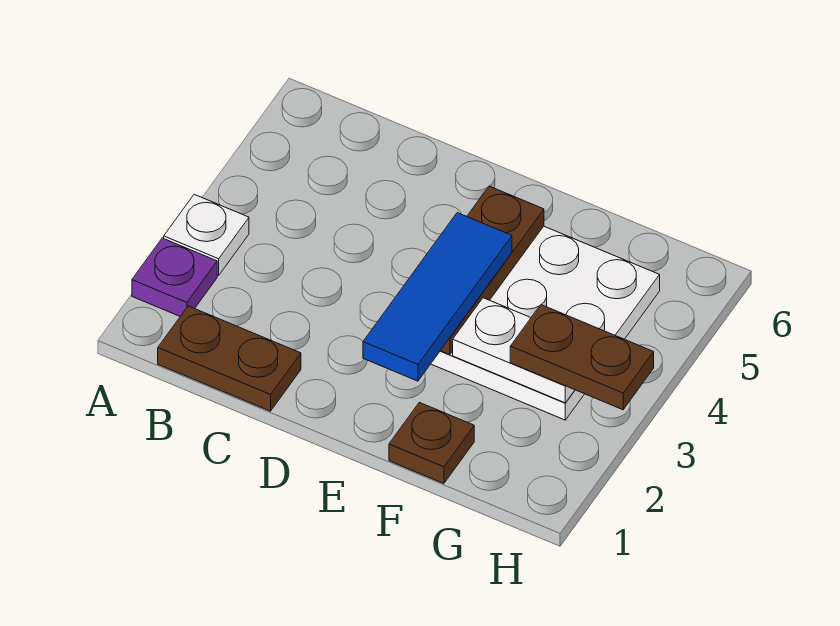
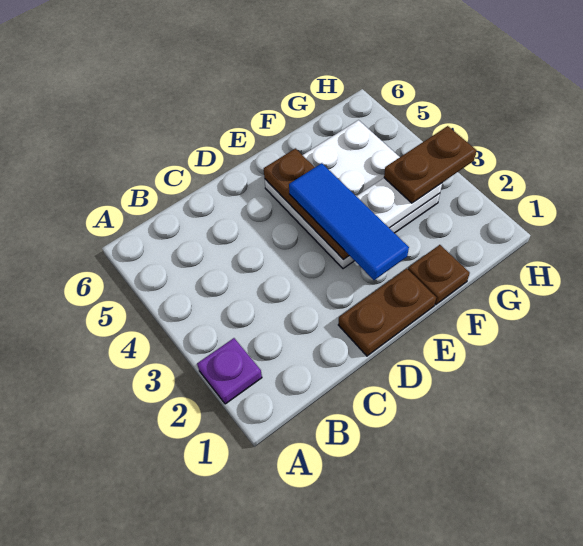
white 1x1 plate [164,194,249,275] -> none
brown 1x2 plate [158,306,301,411] -> brown 1x2 plate moved to [338,268,436,356]

